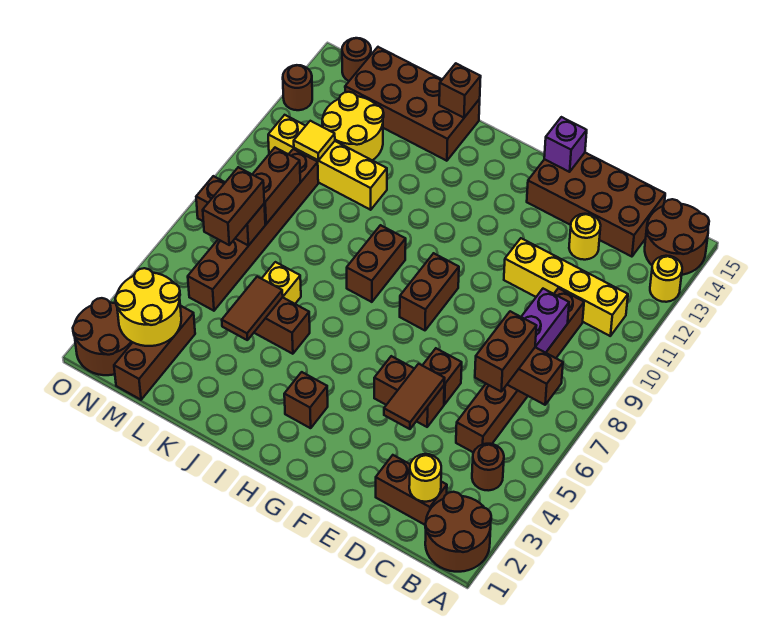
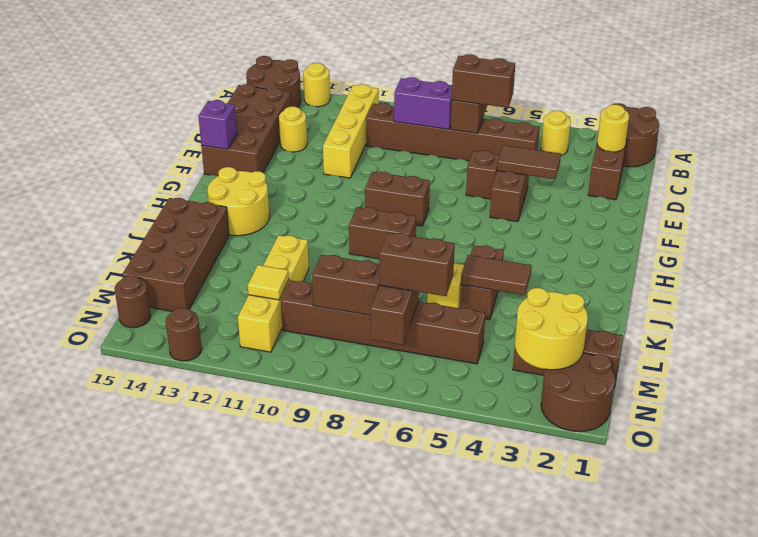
brown 1x1 round brick [472,444,504,491] -> yellow 1x1 round brick [541,111,571,156]
brown 1x1 brick [284,372,328,428] -> none
brown 1x1 brick [439,63,481,118] -> none
yellow 2x2 round brick [322,92,384,160] -> yellow 2x2 round brick moved to [207,167,269,236]

